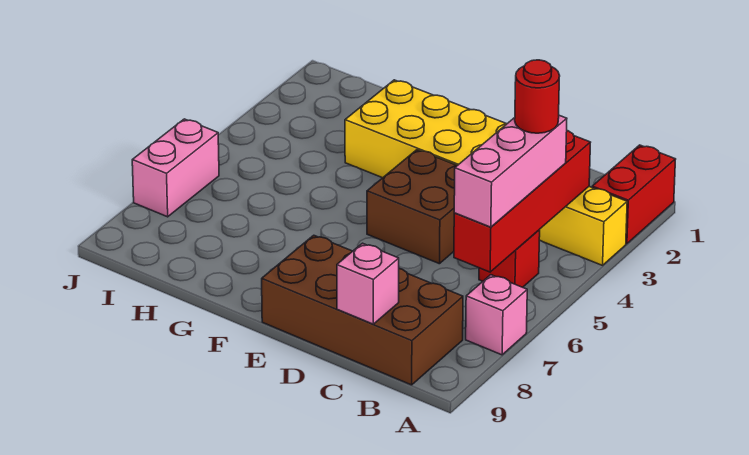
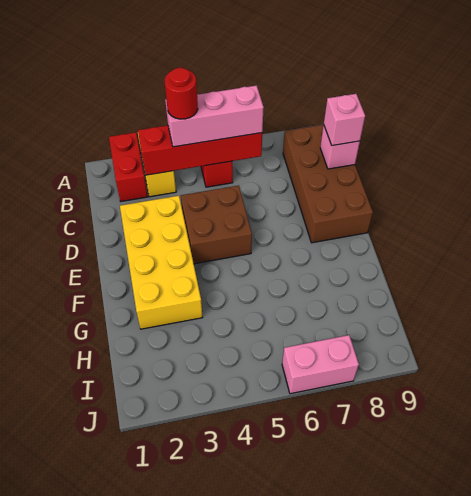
red 1x2 brick [592,145,676,244] -> red 1x2 brick turned to [109,132,148,201]
pink 1x1 brick [466,275,527,355] -> pink 1x1 brick moved to [324,94,365,146]

